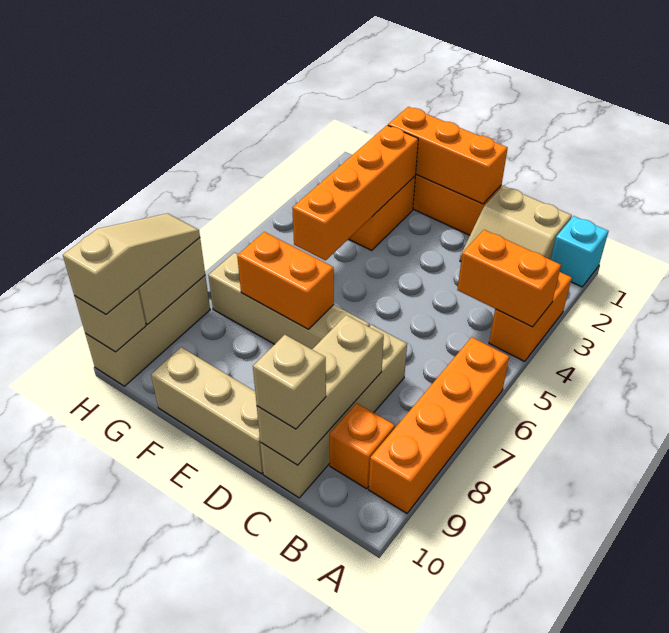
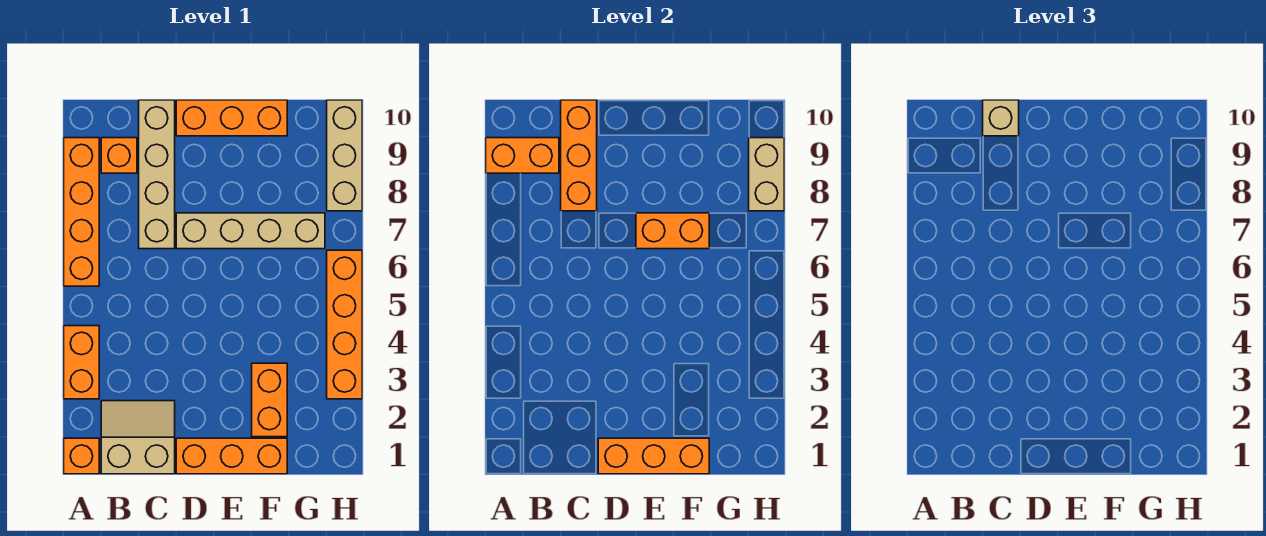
cyan 1x1 brick [551,216,608,287] -> orange 1x1 brick [64,438,99,474]
orange 1x2 brick [457,230,561,327] -> orange 1x2 brick moved to [486,138,559,173]
tan 1x3 brick [257,315,384,465] -> orange 1x3 brick [561,100,597,211]
tan 1x3 brick [151,347,263,474] -> orange 1x3 brick [176,100,287,136]
orange 1x4 brick [292,125,418,260] -> orange 1x4 brick moved to [327,250,362,399]
tan 1x3 slope [63,213,200,314] -> none
tan 1x1 brick [74,289,146,352] -> none

